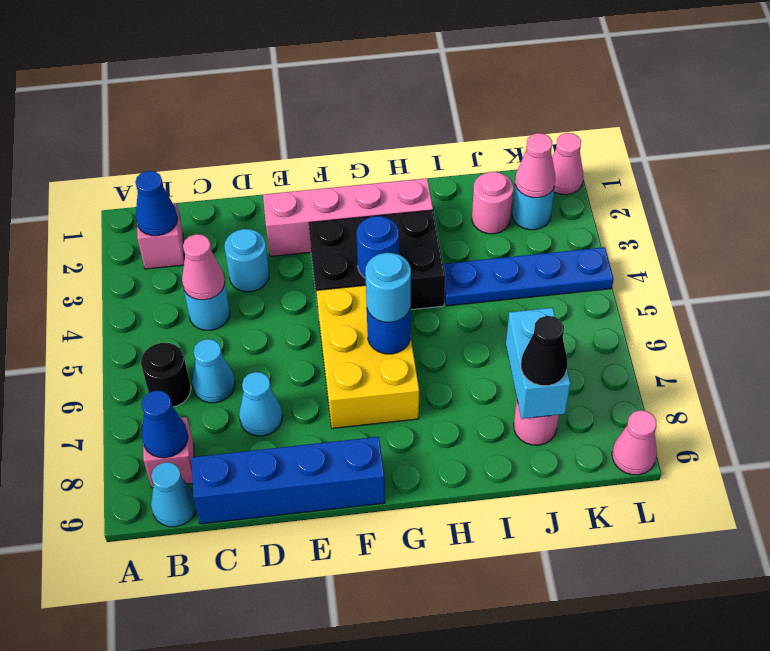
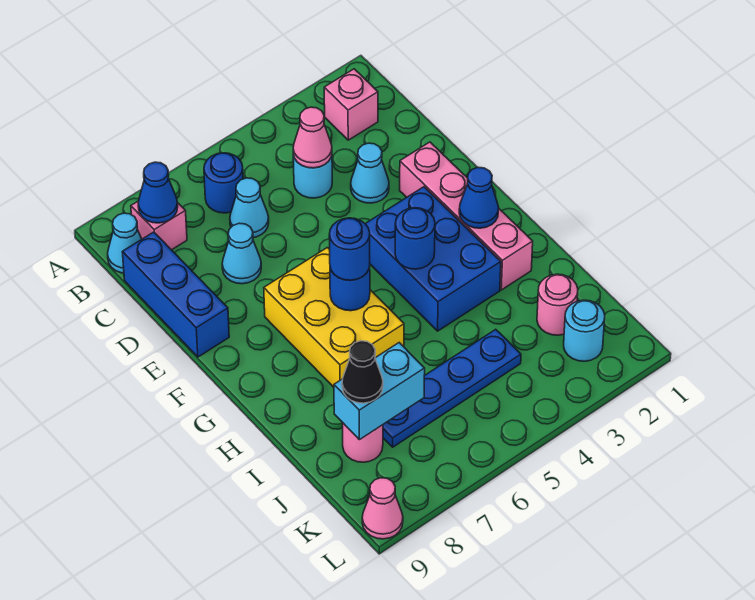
blue 1x1 cone [135,171,177,236] -> blue 1x1 cone moved to [459,167,499,228]
black 1x1 round brick [141,343,191,407] -> blue 1x1 round brick [204,153,243,213]
blue 1x4 brick [192,437,385,524] -> blue 1x3 brick [122,232,229,357]
cyan 1x1 round brick [225,229,269,292] -> cyan 1x1 cone [351,143,389,203]
black 2x3 brick [309,210,445,310] -> blue 2x3 brick [365,187,501,331]
yellow 2x3 brick [317,285,419,428] -> yellow 2x3 brick turned to [264,248,404,387]
cyan 1x1 round brick [365,253,411,322] -> blue 1x1 round brick [329,218,370,280]
blue 1x4 plate [443,247,614,306] -> blue 1x4 plate turned to [383,329,521,447]
pink 1x1 cone [515,133,556,198] -> none
pink 1x1 cone [552,133,584,195] -> none

